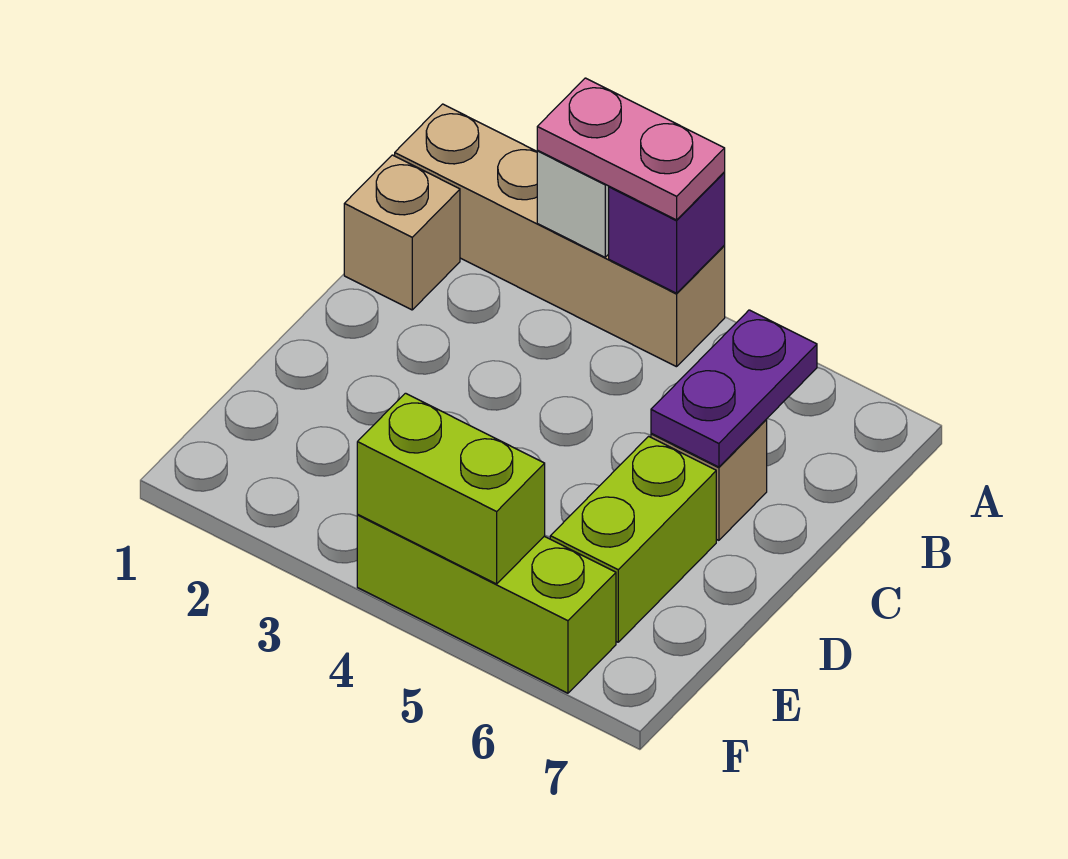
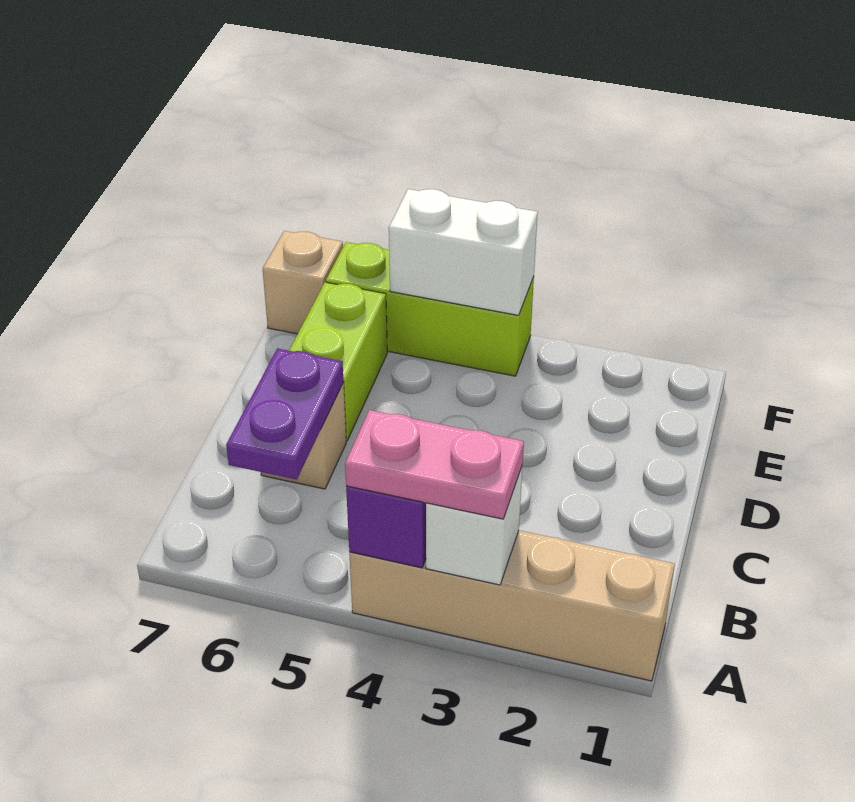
tan 1x1 brick [344,155,460,310] -> tan 1x1 brick moved to [263,231,343,334]
lime 1x2 brick [357,393,545,584] -> white 1x2 brick [389,189,538,315]

